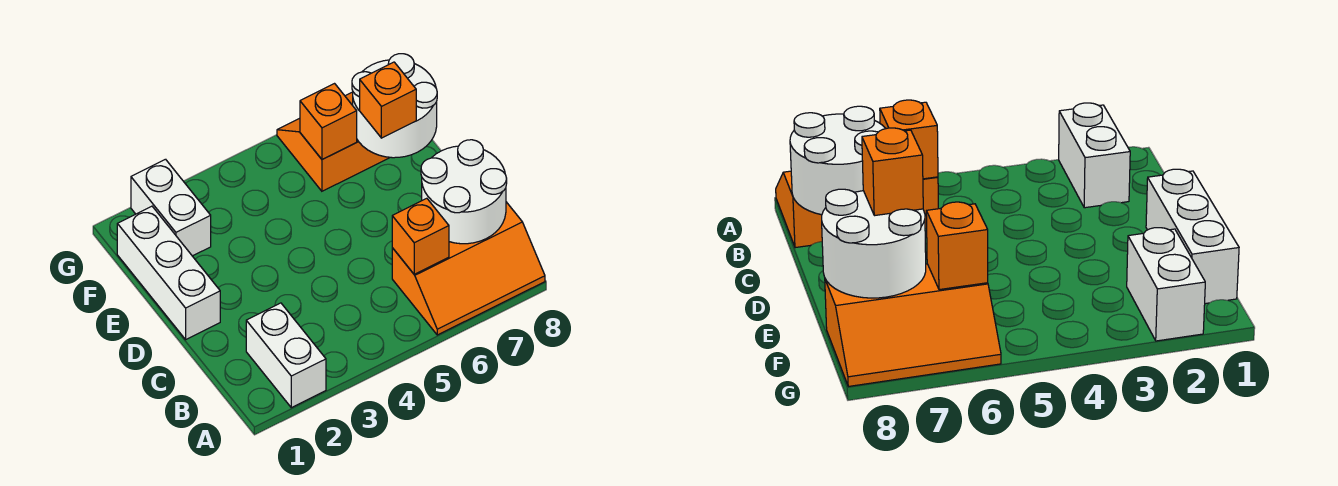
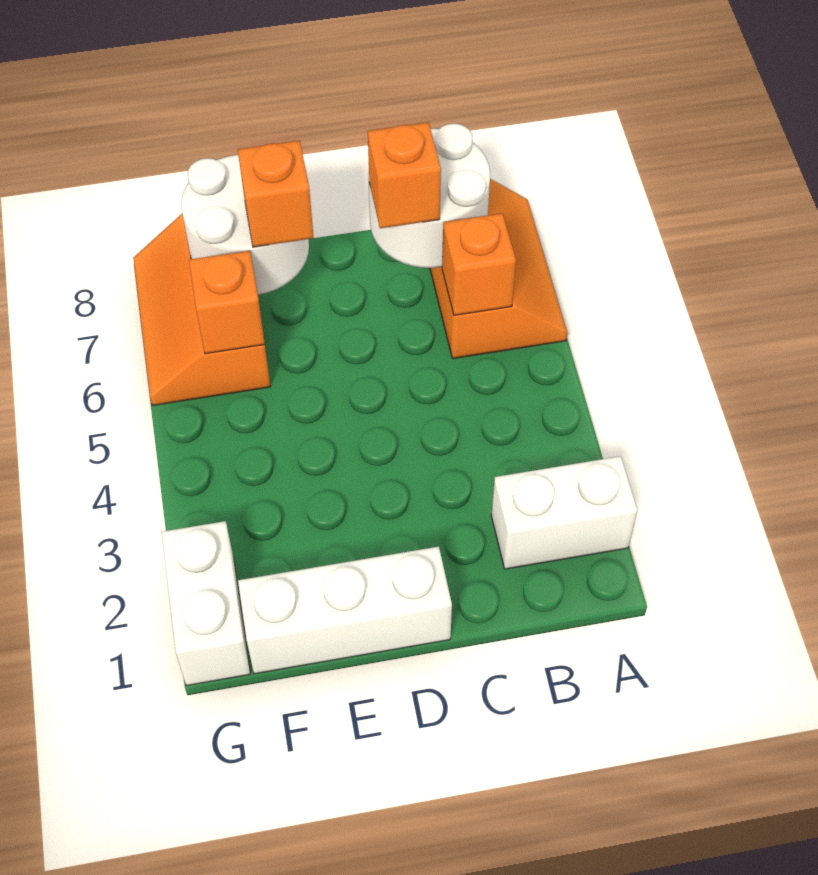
none -> orange 1x1 brick [368,122,441,228]
white 1x2 brick [131,159,211,256] -> white 1x2 brick turned to [161,521,250,686]

